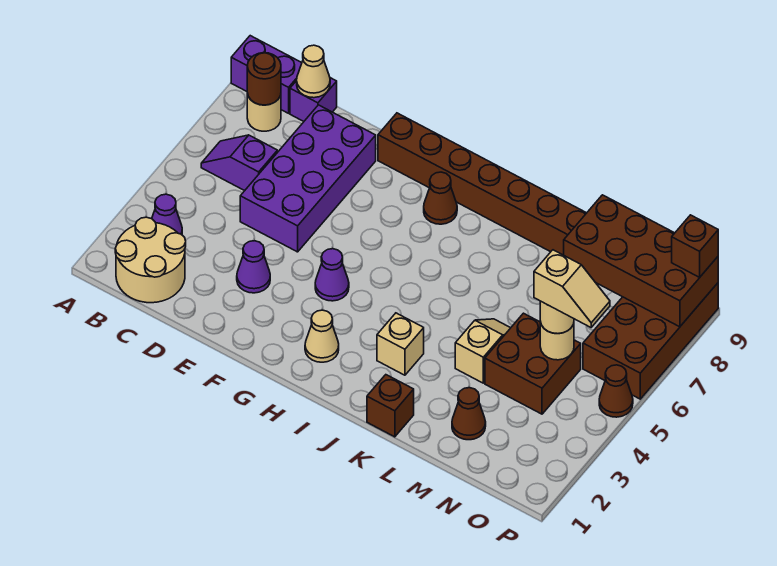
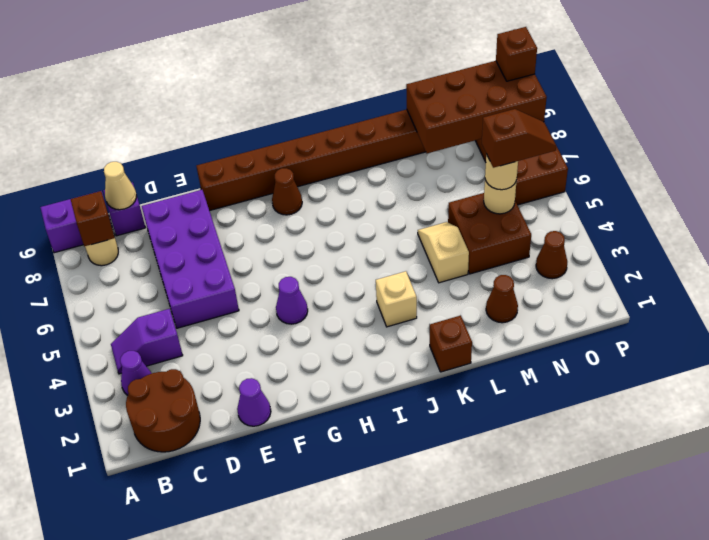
tan 2x2 round brick [115,217,186,303] -> brown 2x2 round brick [126,369,200,452]
purple 1x2 slope [201,135,277,191] -> purple 1x2 slope moved to [111,309,183,374]
brown 1x1 round brick [247,53,281,105] -> brown 1x1 brick [71,191,115,246]
purple 1x1 cone [237,241,270,293] -> purple 1x1 cone moved to [237,378,271,426]
tan 1x1 cone [305,310,339,362] -> none
tan 1x2 slope [534,250,610,327] -> brown 1x2 slope [482,109,556,168]
brown 1x1 cone [599,365,633,417] -> brown 1x1 cone moved to [536,231,567,279]

